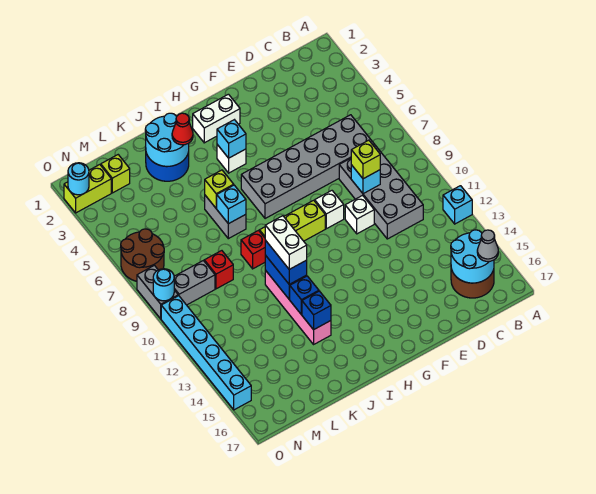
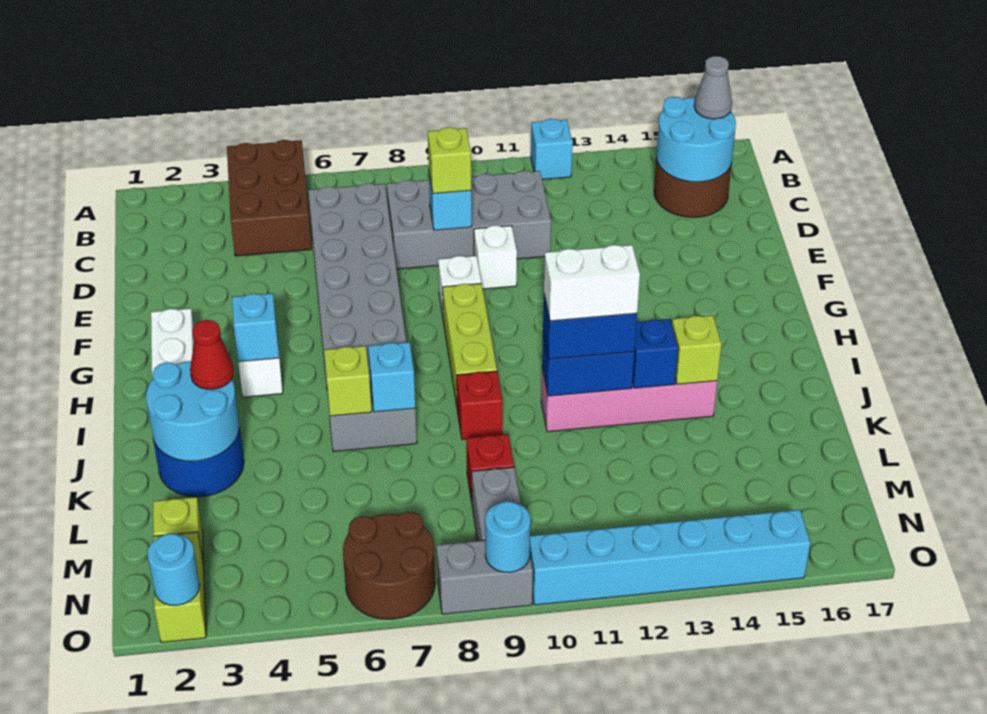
none -> brown 2x3 brick [227,140,312,256]
blue 1x1 brick [302,291,331,330] -> lime 1x1 brick [672,315,721,384]

